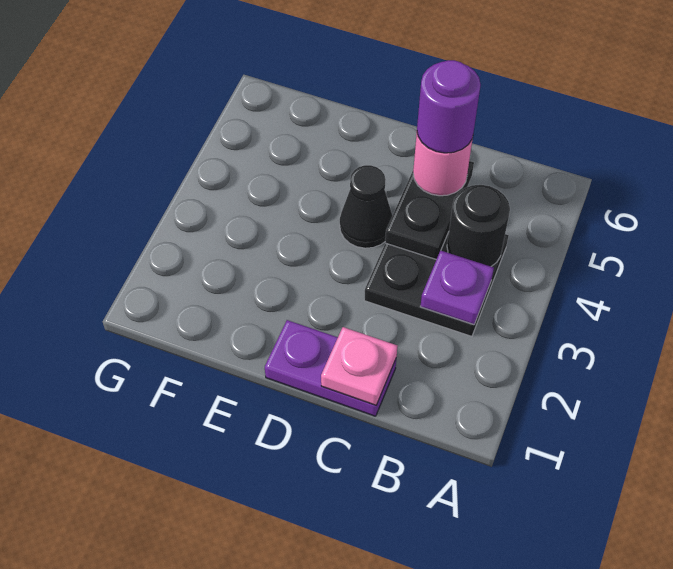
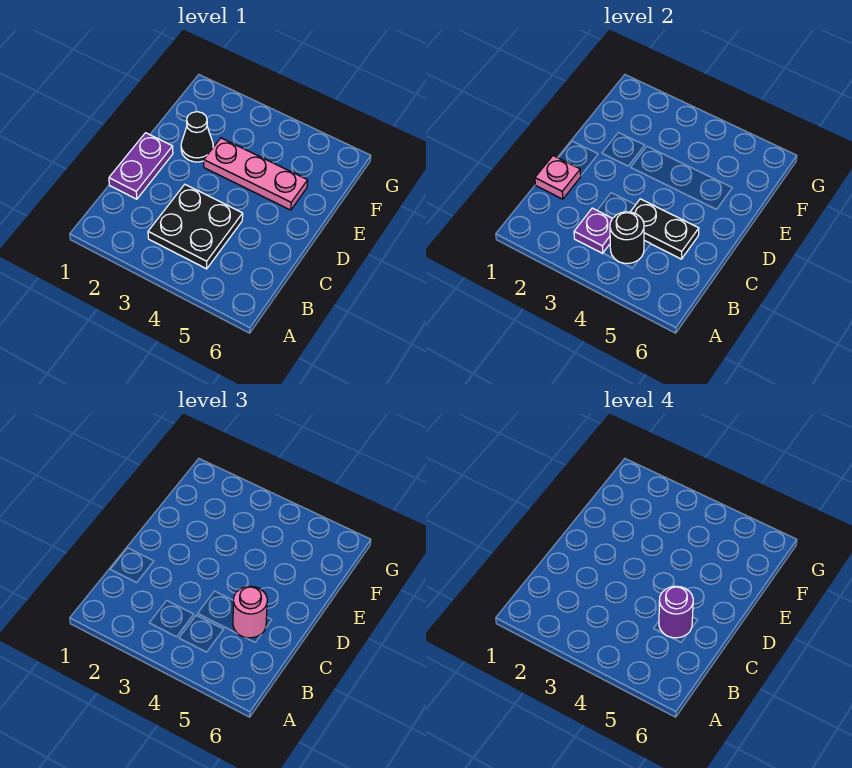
black 1x1 cone [340,165,392,248] -> black 1x1 cone moved to [181,112,213,162]
none -> pink 1x3 plate [204,138,308,210]

